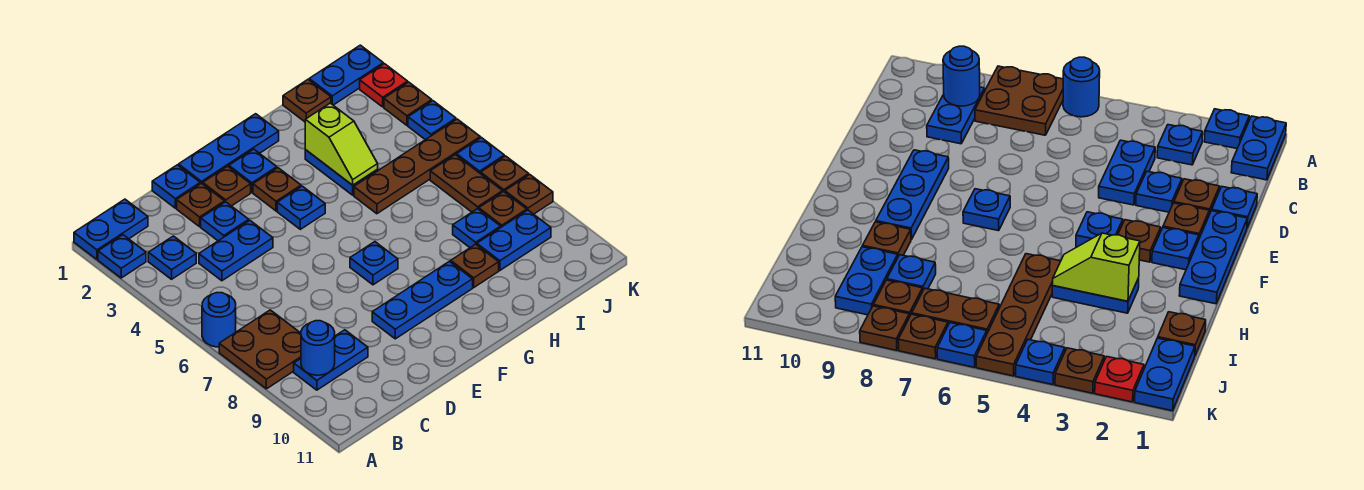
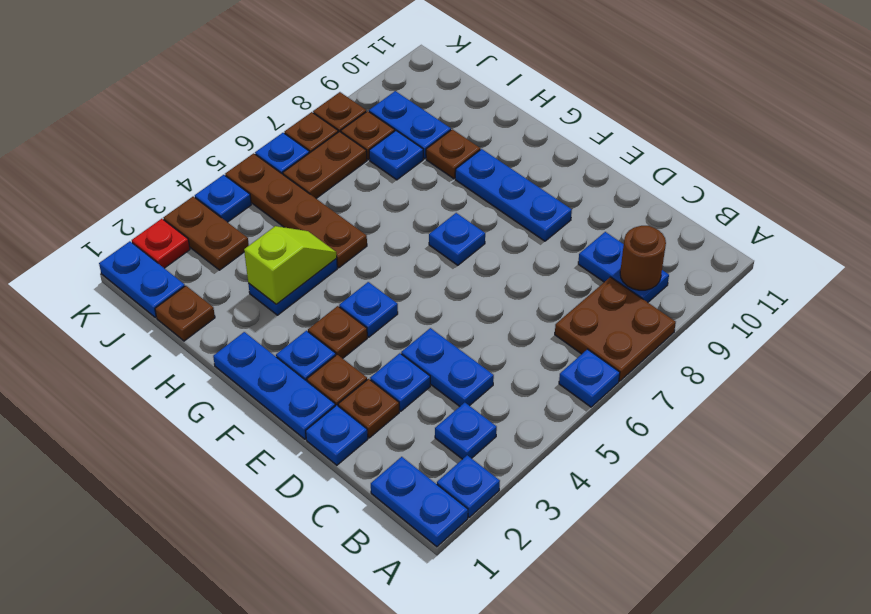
blue 1x1 round brick [202,293,236,347] -> blue 1x1 plate [559,349,620,407]
blue 1x1 round brick [301,321,335,375] -> brown 1x1 round brick [620,226,666,290]
brown 1x1 plate [384,82,432,125] -> brown 1x2 plate [164,197,249,270]

